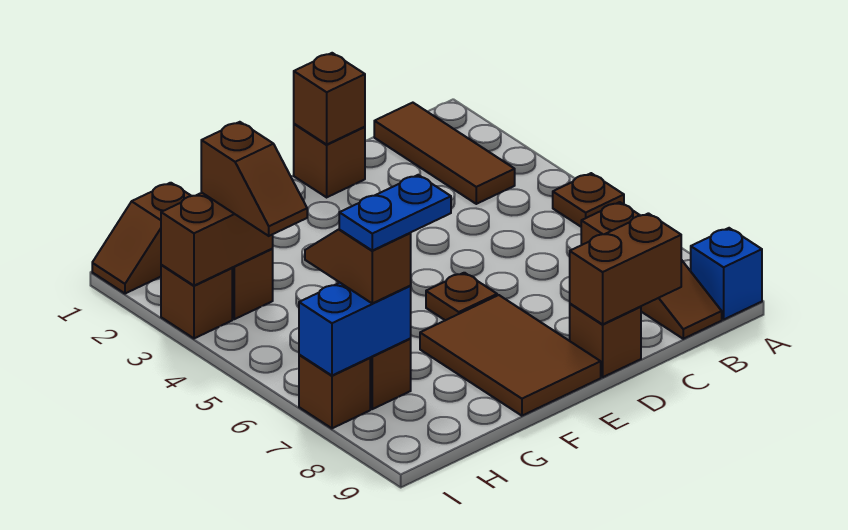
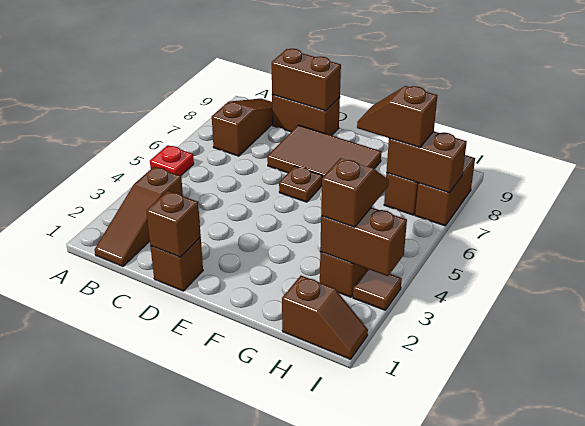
brown 1x1 plate [553,173,624,227] -> red 1x1 plate [150,145,194,176]
blue 1x1 brick [691,228,762,320] -> none
brown 1x3 tile [374,103,515,204] -> brown 1x3 slope [95,167,183,266]
brown 1x1 brick [570,304,641,377] -> brown 1x2 brick [272,95,340,135]
brown 2x3 tile [420,295,601,416] -> brown 2x3 tile turned to [267,125,381,178]
blue 1x2 plate [339,175,451,251] -> none
brown 1x2 slope [305,229,411,303] -> brown 1x2 slope turned to [357,86,437,148]
blue 1x2 brick [299,283,411,375] -> brown 1x2 brick [386,131,467,193]
brown 1x1 brick [161,265,232,338] -> brown 1x1 tile [353,269,402,310]
brown 1x1 brick [299,355,370,428] -> brown 1x2 brick [415,155,475,226]

